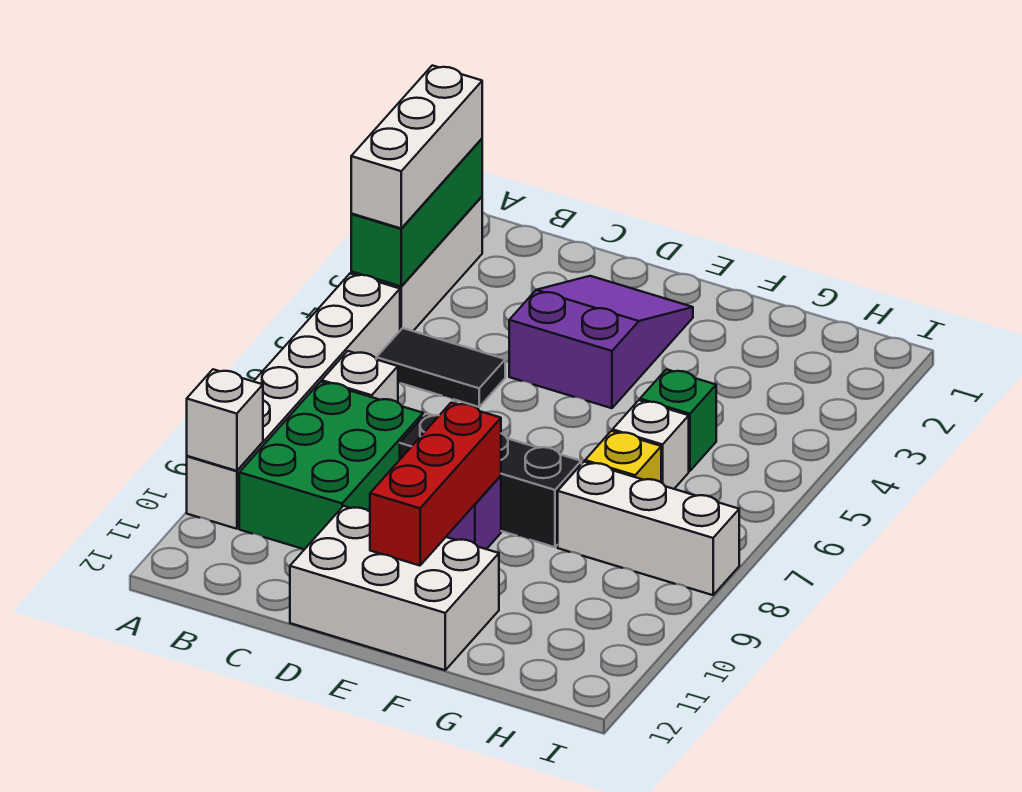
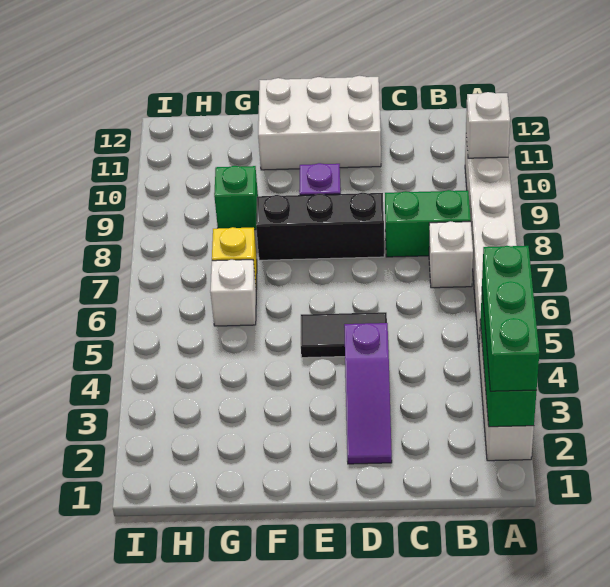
white 1x3 brick [351,65,482,228] -> green 1x3 brick [482,246,539,391]
black 1x2 tile [376,328,505,407] -> black 1x2 tile moved to [301,312,387,358]
green 2x3 brick [239,382,423,549] -> green 1x2 brick [385,190,471,257]
purple 2x3 slope [509,276,693,408] -> purple 1x3 slope [344,323,392,464]
red 1x3 brick [370,403,501,566] -> none
green 1x1 brick [640,370,716,471] -> green 1x1 brick moved to [214,166,258,230]
white 1x3 brick [558,462,739,595] -> none

